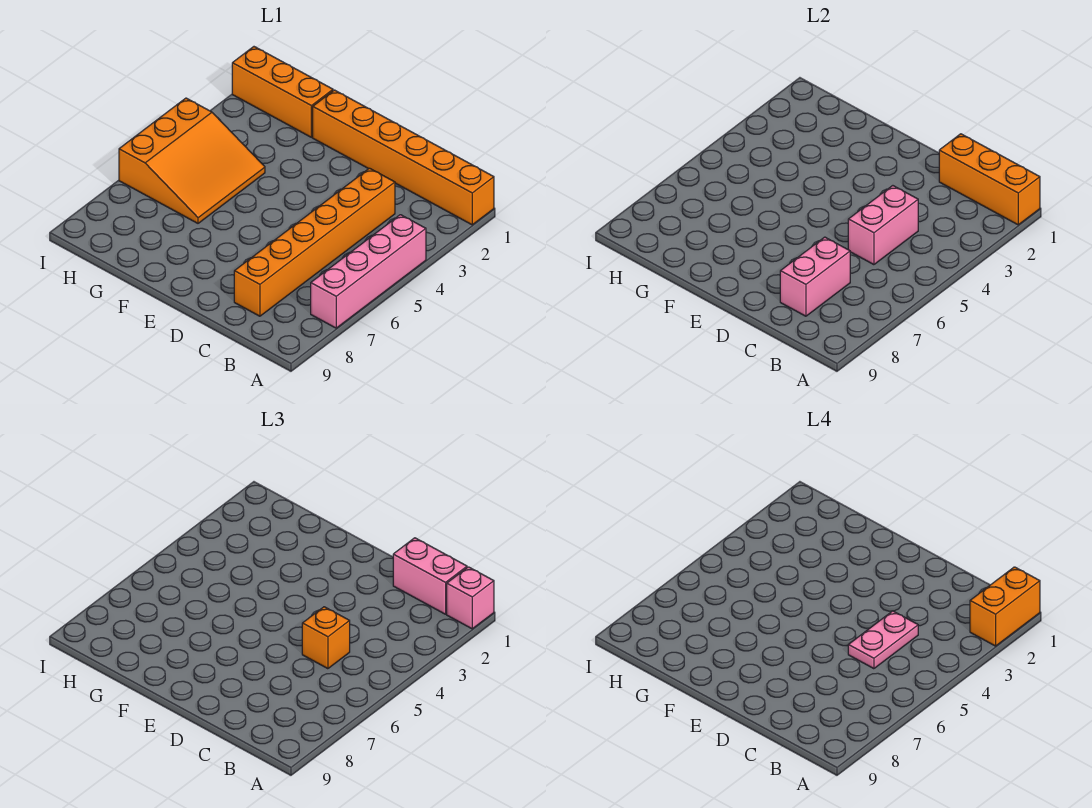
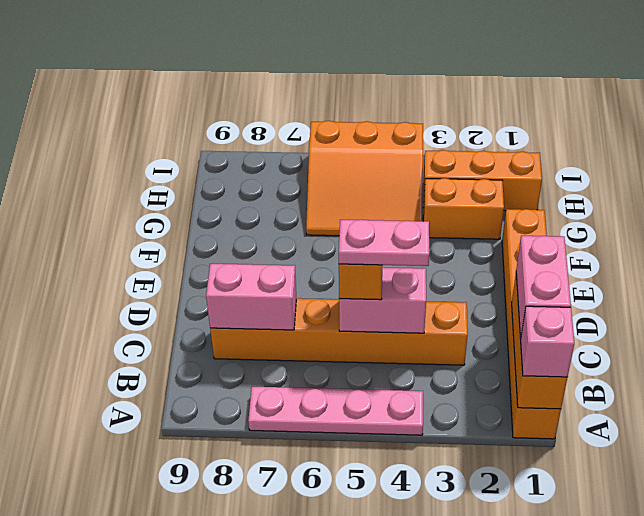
orange 1x2 brick [970,567,1040,646] -> orange 1x2 brick moved to [423,178,504,239]
pink 1x4 brick [311,215,426,328] -> pink 1x4 plate [248,387,423,435]
orange 1x3 brick [232,47,333,137] -> orange 1x3 brick turned to [423,150,542,211]

